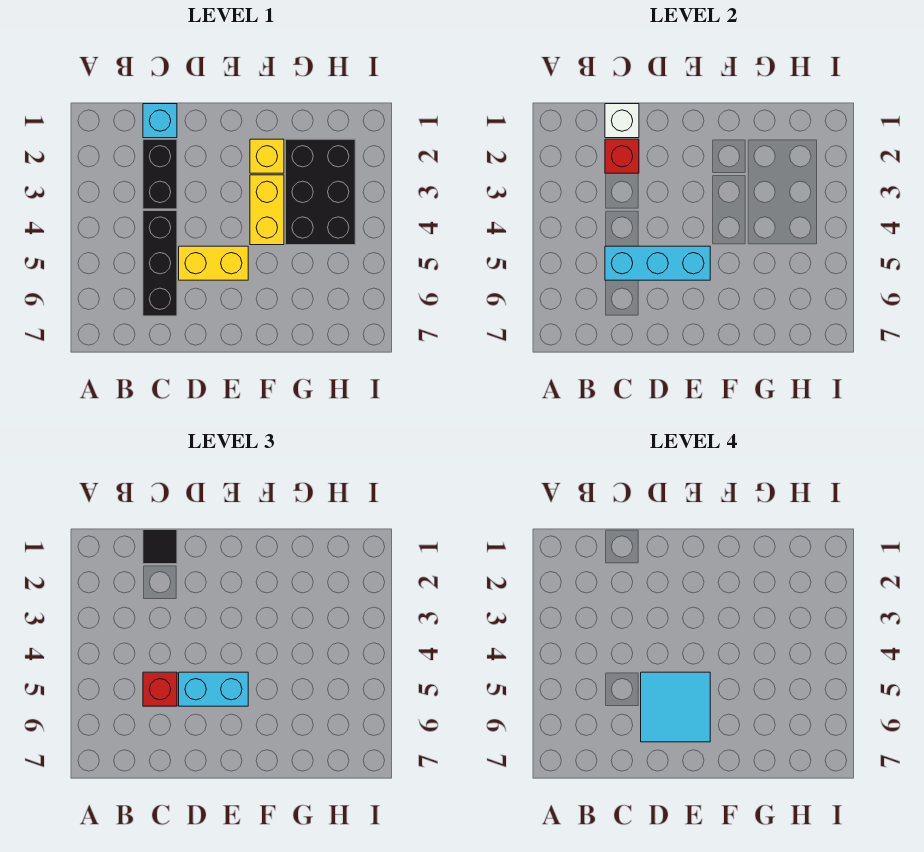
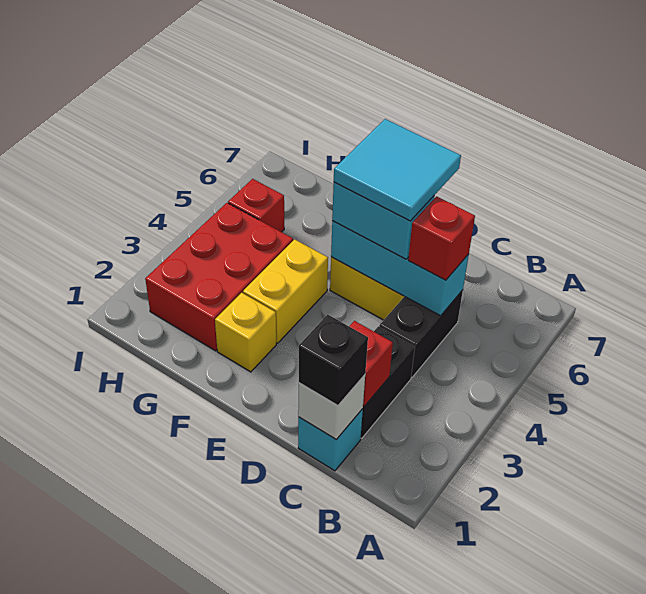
black 1x1 tile [143,530,177,564] -> black 1x1 brick [299,315,368,406]
black 1x3 brick [143,211,177,316] -> black 1x2 brick [379,290,463,377]
black 2x3 brick [286,139,355,245] -> red 2x3 brick [145,203,293,351]
none -> red 1x1 brick [228,179,284,232]

